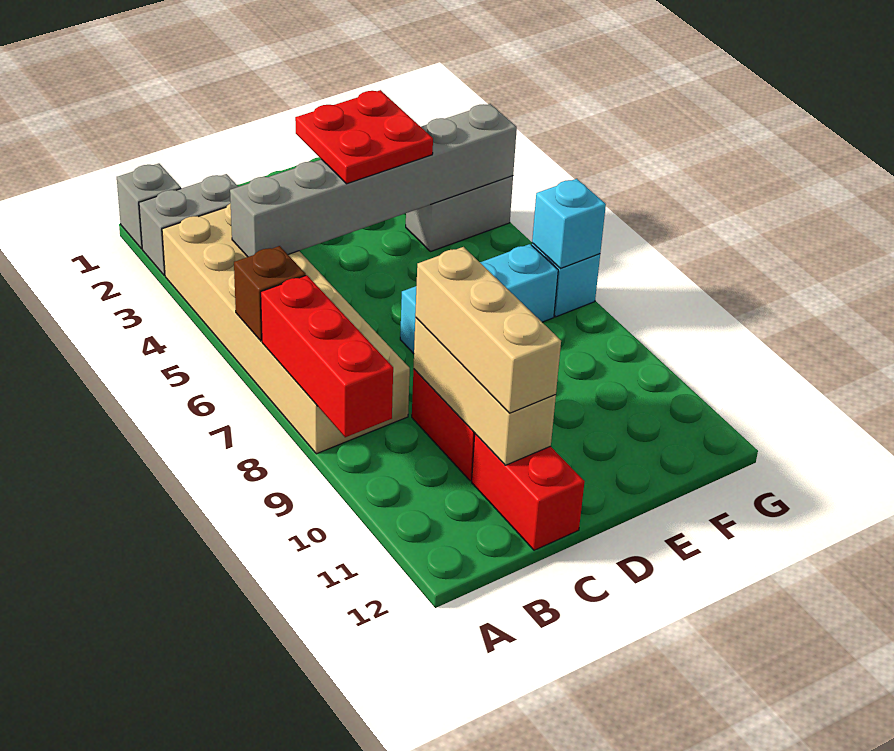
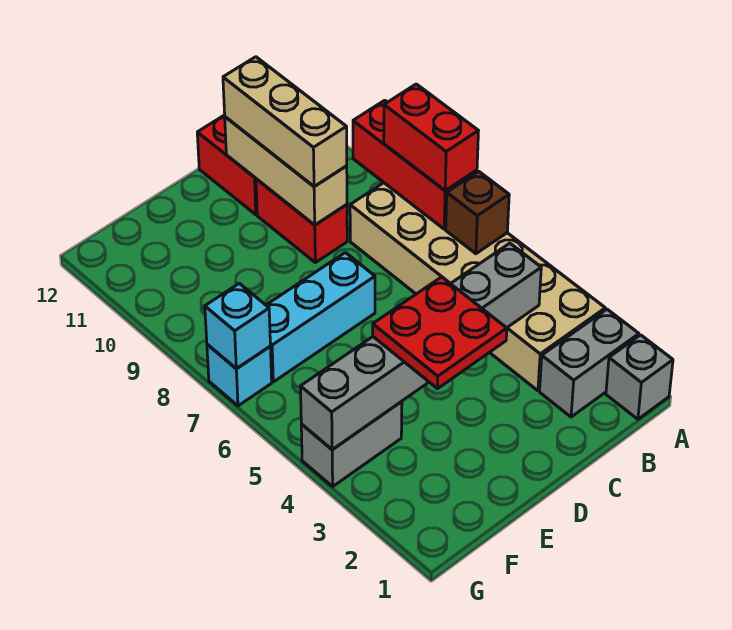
none -> red 1x2 brick [384,84,478,191]

